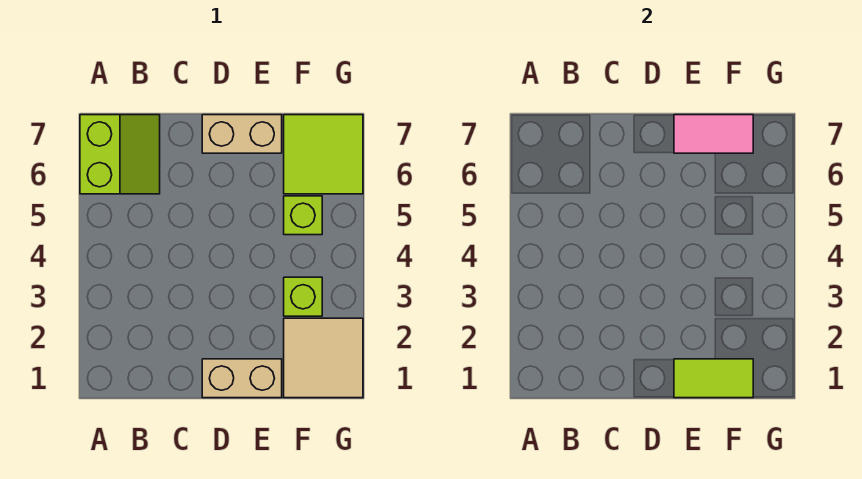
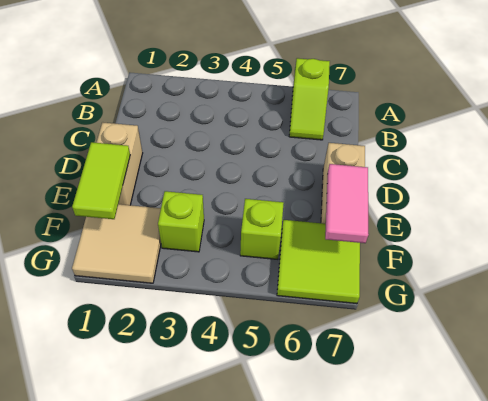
lime 2x2 slope [80,115,160,194] -> lime 1x2 slope [289,58,330,140]

